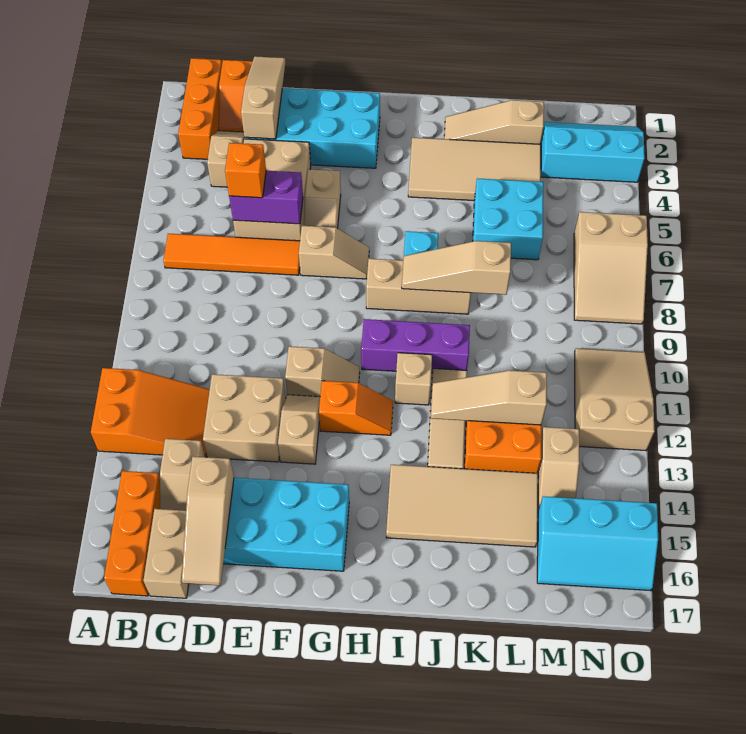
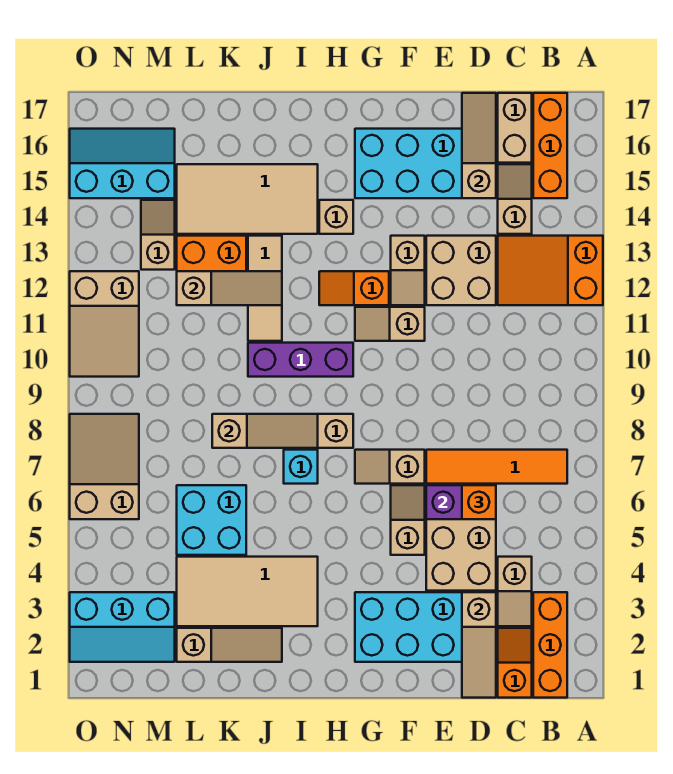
tan 1x1 brick [395,353,432,405] -> tan 1x1 brick moved to [319,200,353,234]

